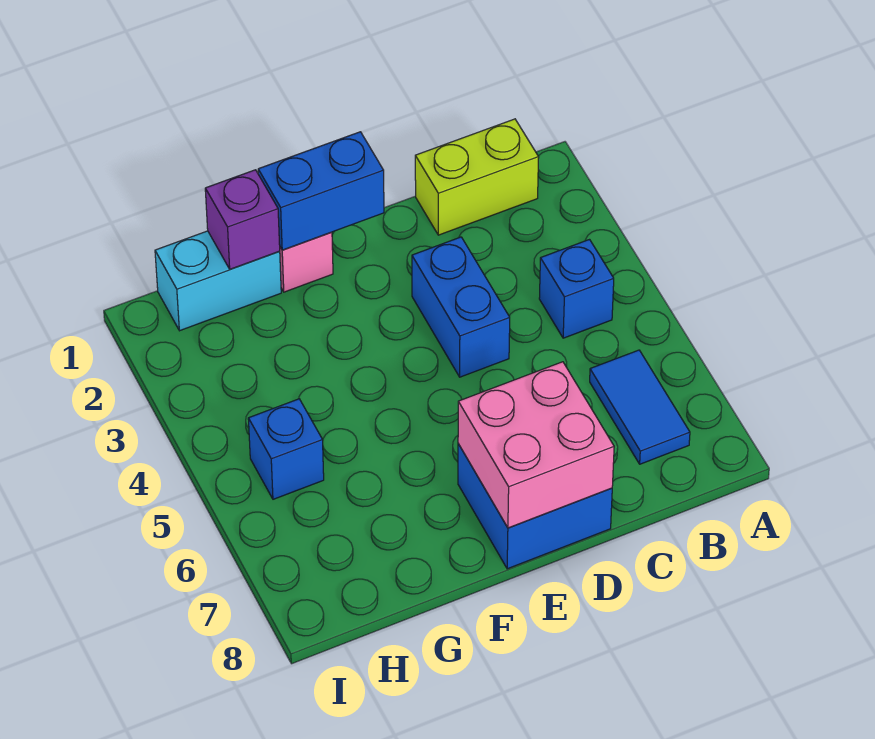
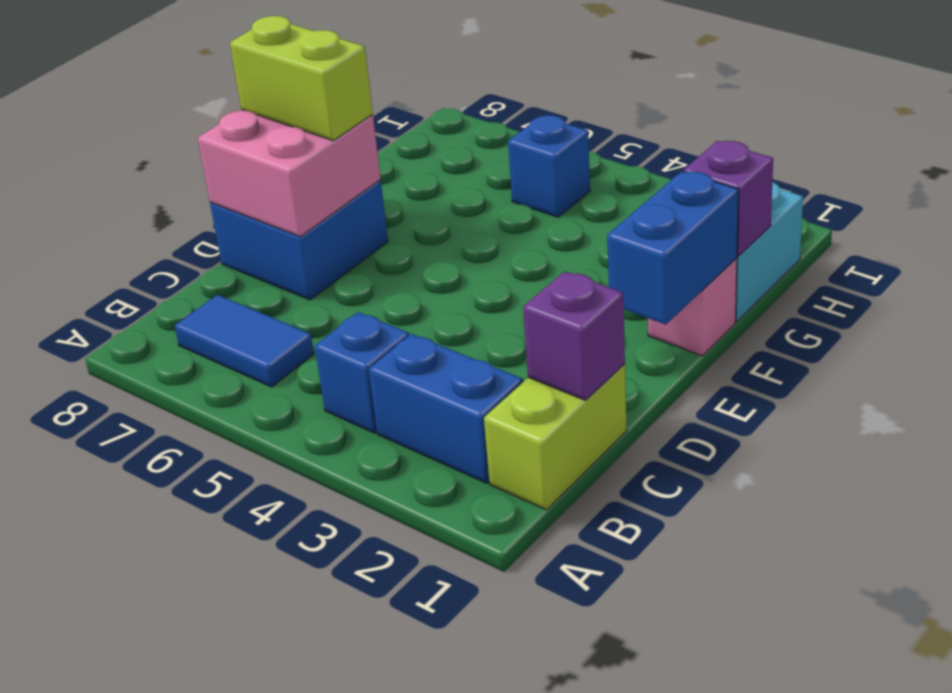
none -> purple 1x1 brick [523,271,625,400]
blue 1x2 brick [412,237,510,377] -> blue 1x2 brick moved to [369,334,523,483]
none -> lime 1x2 brick [230,16,373,141]

